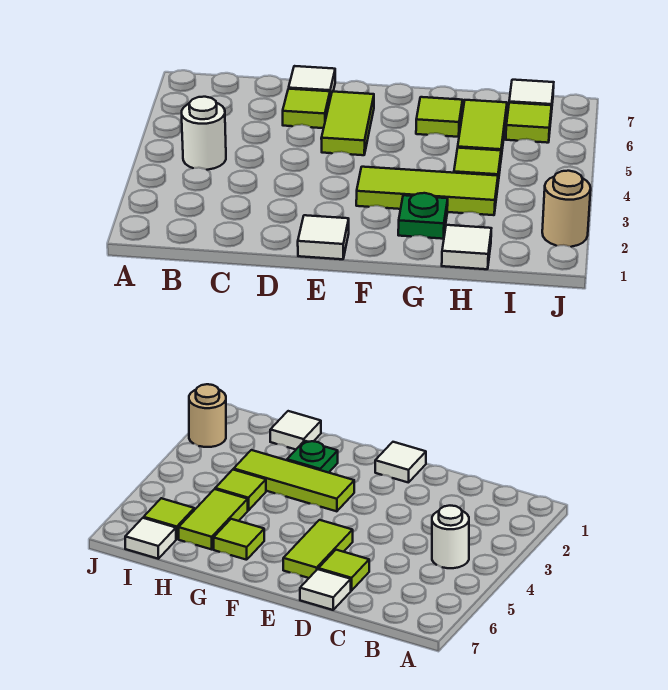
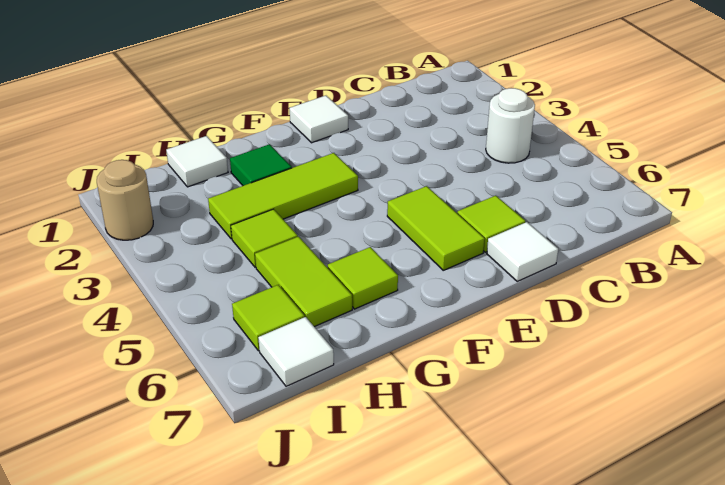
green 1x1 plate [398,193,448,239] -> green 1x1 tile [230,144,292,186]

